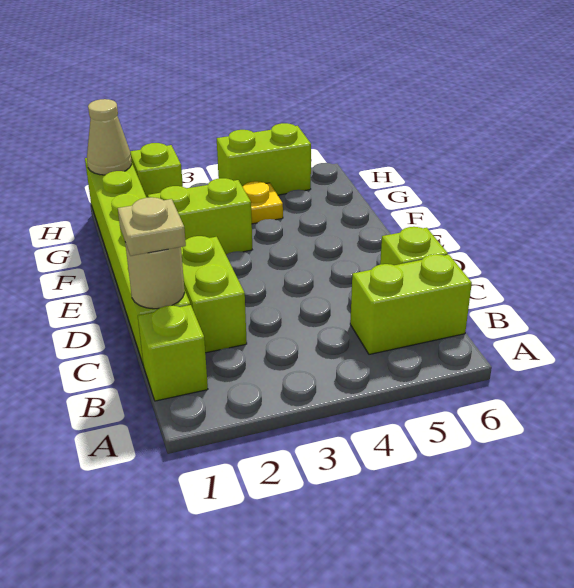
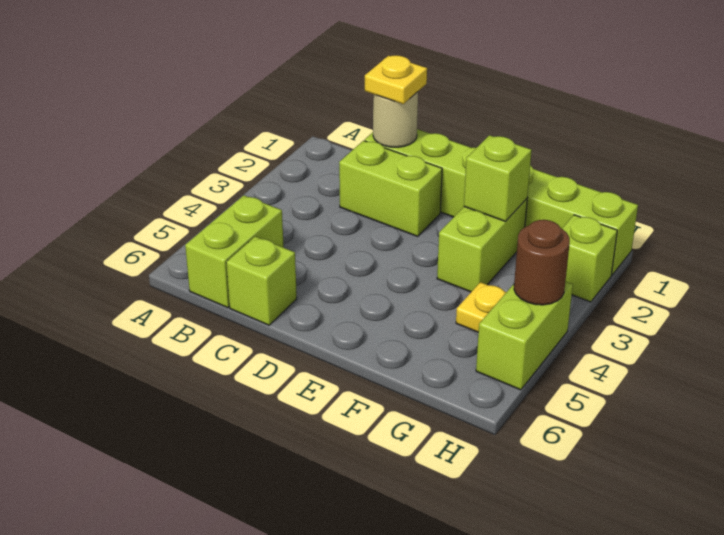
lime 1x1 brick [138,305,208,401] -> lime 1x1 brick moved to [464,135,532,221]
tan 1x1 plate [118,197,186,256] -> yellow 1x1 plate [365,55,427,104]
tan 1x1 cone [87,99,132,175] -> none
none -> brown 1x1 round brick [514,220,570,305]

